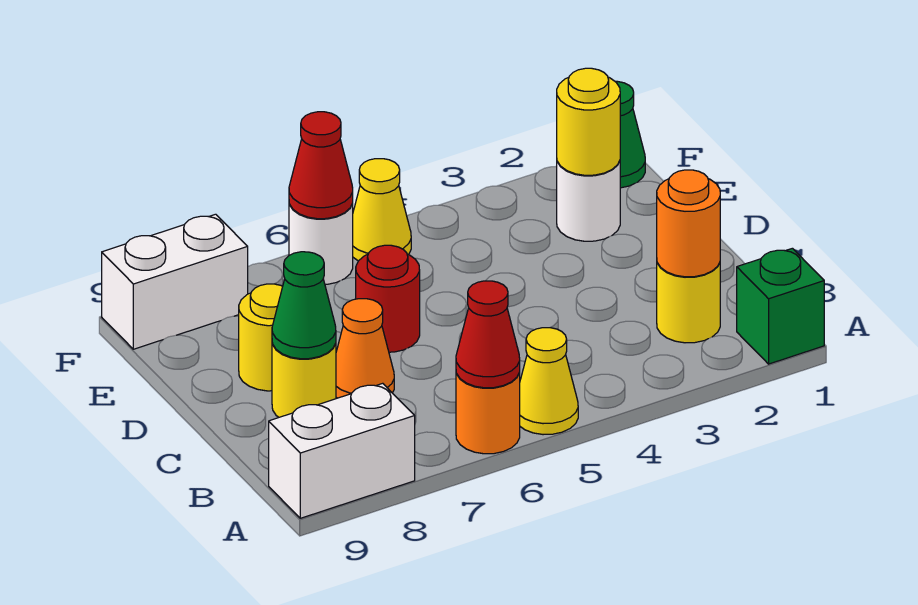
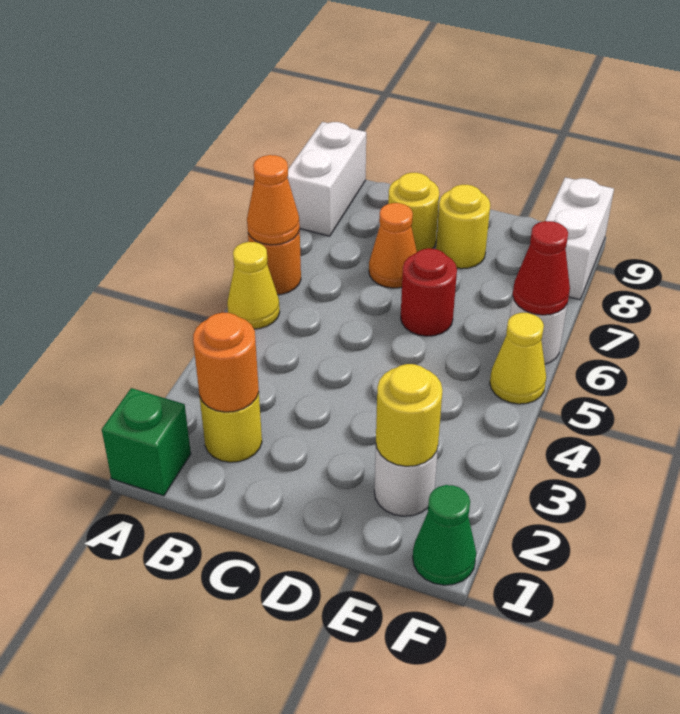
red 1x1 cone [456,281,520,388] -> orange 1x1 cone [247,155,300,245]
green 1x1 cone [272,252,336,359] -> none

